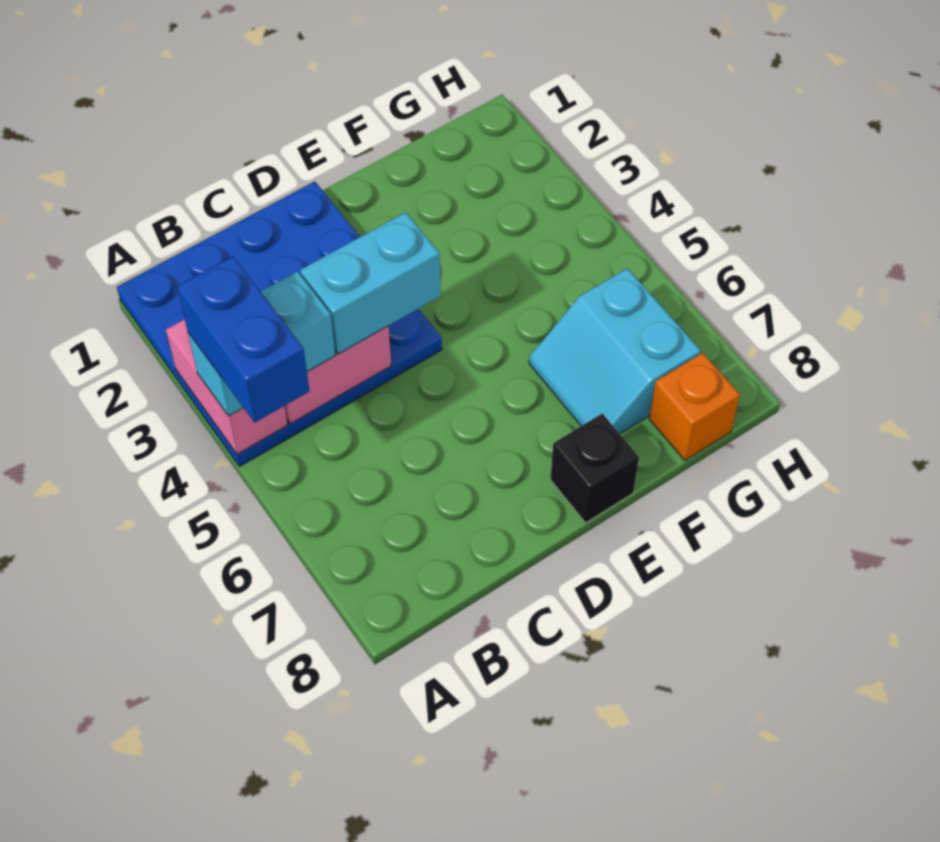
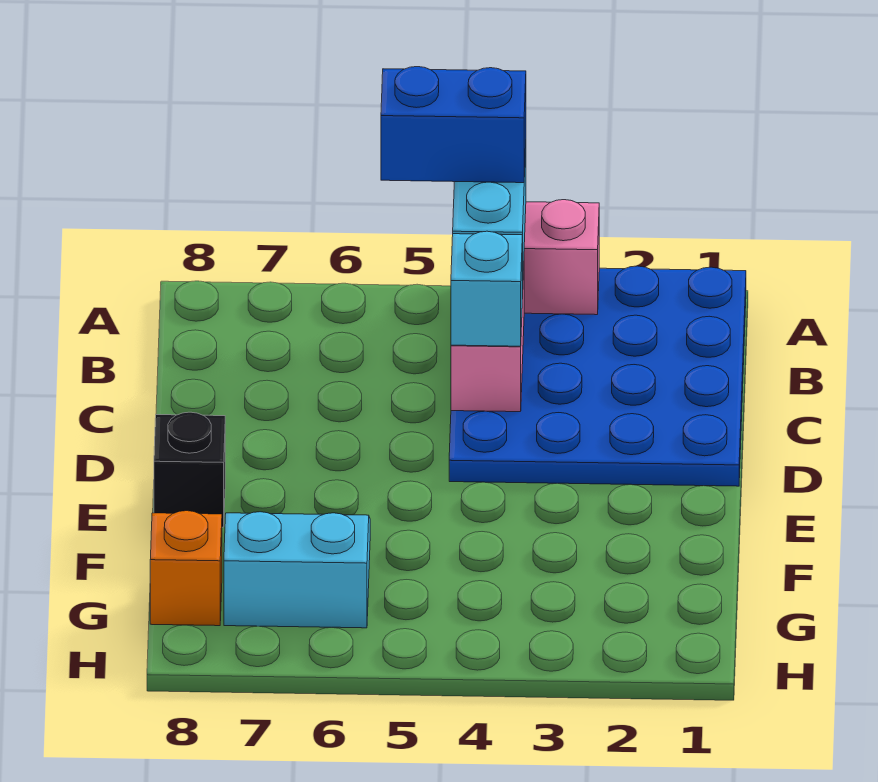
cyan 1x2 brick [300,212,441,354] -> cyan 1x1 brick [451,231,522,346]

